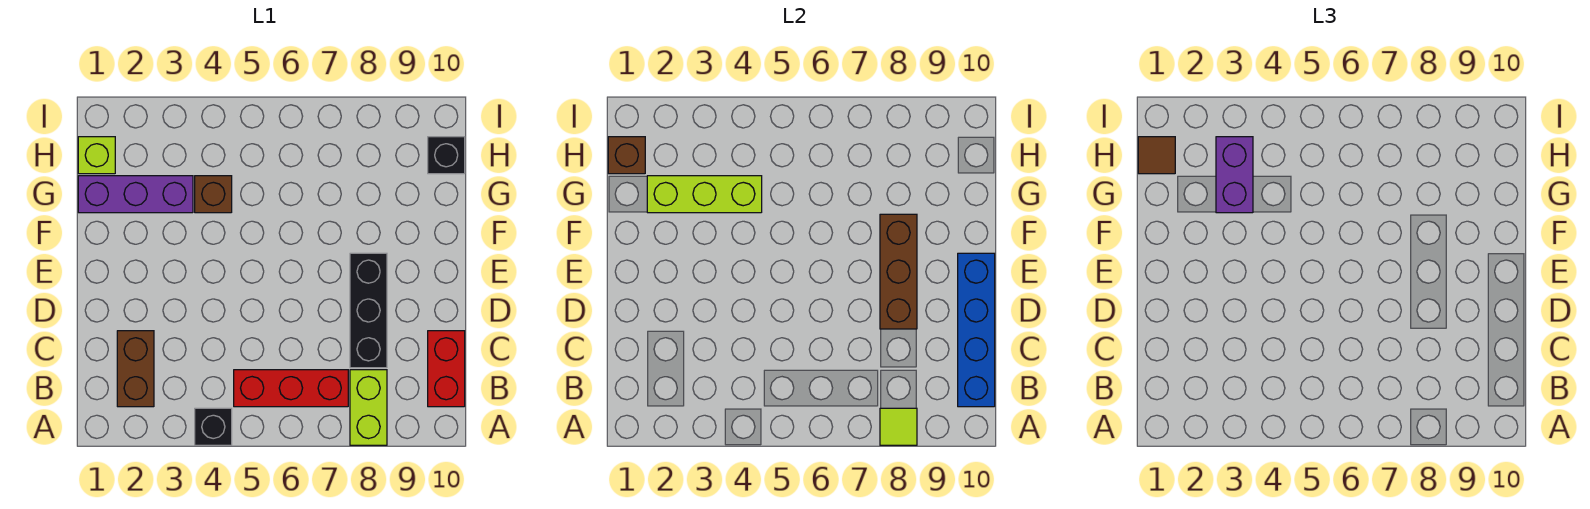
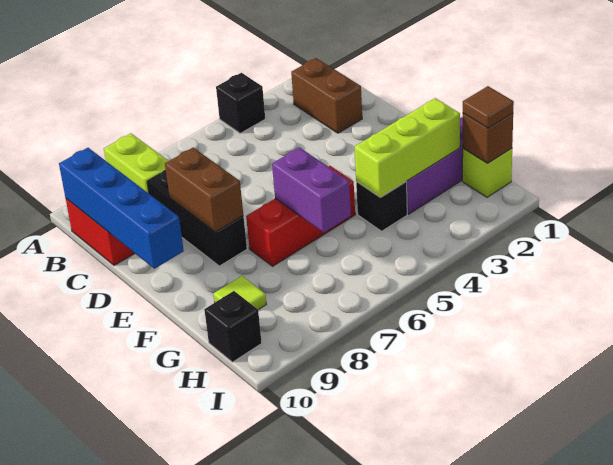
lime 1x1 tile [880,408,917,445] -> lime 1x1 tile moved to [214,276,266,310]
red 1x3 brick [234,370,348,407] -> red 1x3 brick moved to [246,166,355,266]
brown 1x3 brick [880,214,917,329] -> brown 1x2 brick [165,148,243,232]
purple 1x2 brick [1216,137,1253,213] -> purple 1x2 brick moved to [272,147,351,232]
brown 1x1 brick [195,176,232,213] -> black 1x1 brick [356,182,407,231]

